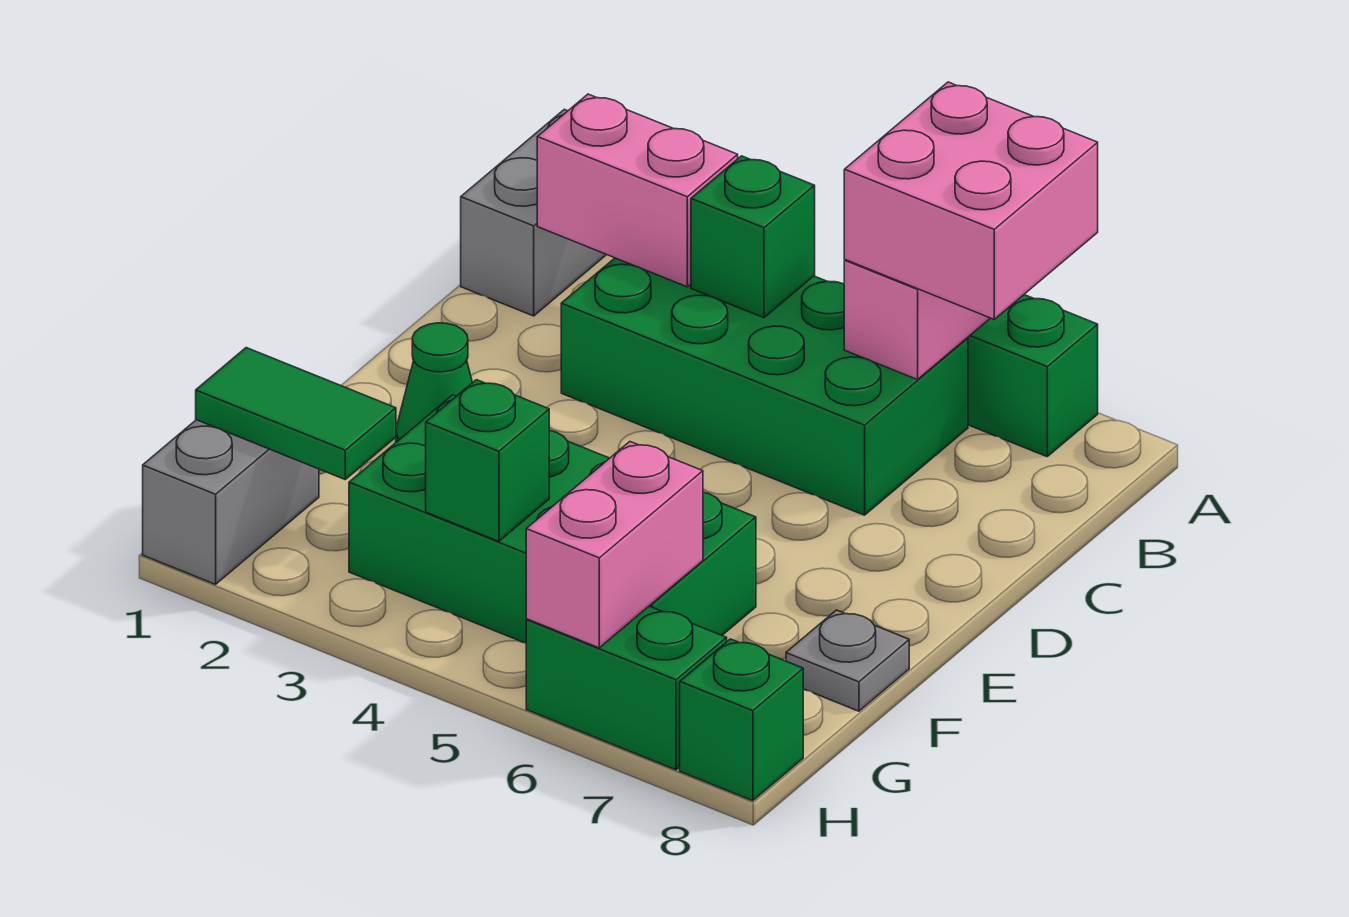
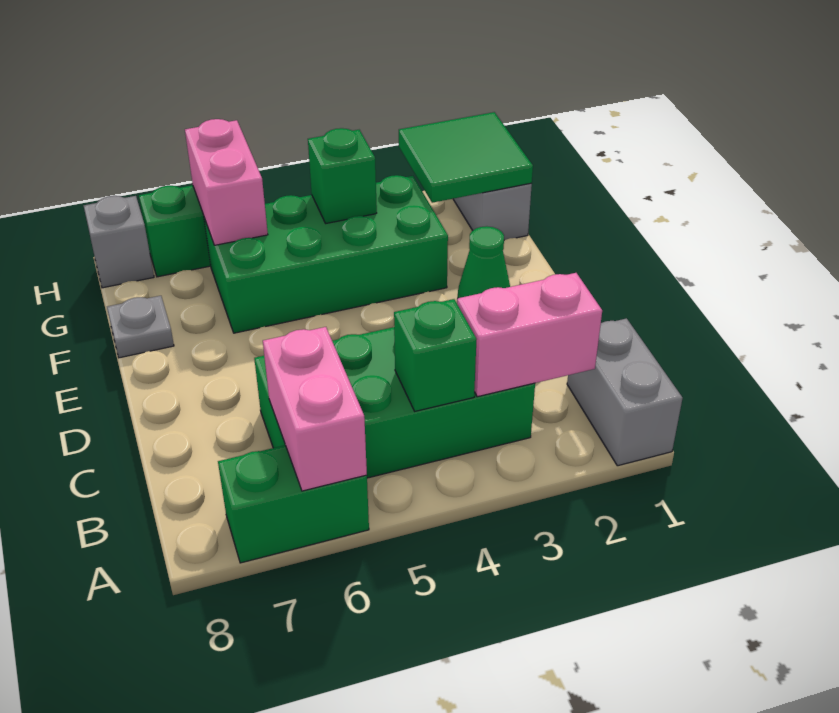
pink 2x2 brick [844,82,1098,319] -> none
green 1x2 tile [196,348,396,479] -> green 2x2 tile [399,112,533,203]
green 1x1 brick [680,639,803,801] -> grey 1x1 brick [84,196,154,288]

